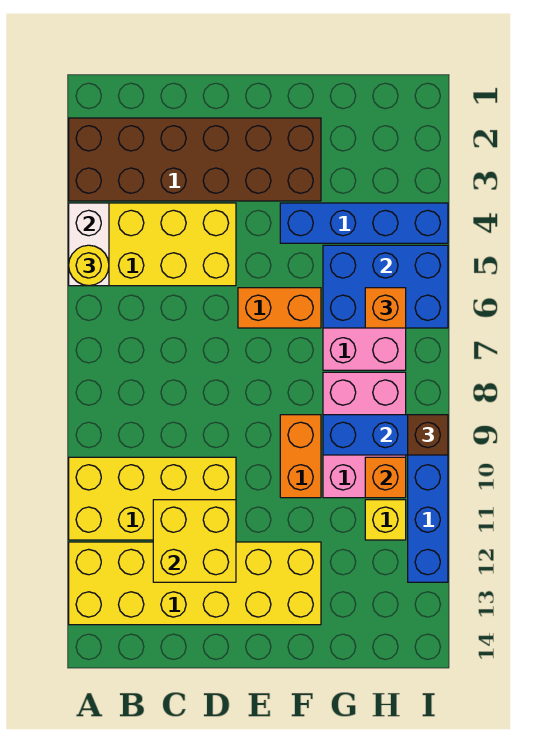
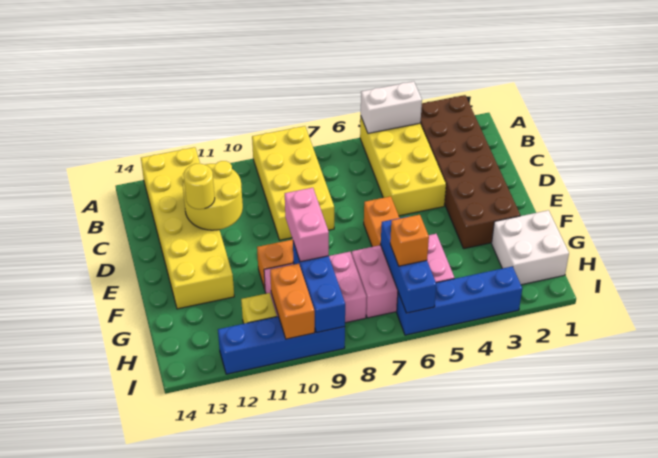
yellow 1x1 round brick [69,245,109,286] -> yellow 1x1 round brick moved to [184,164,215,209]
yellow 2x4 brick [69,457,236,540] -> yellow 2x4 brick moved to [252,126,334,240]
yellow 2x2 brick [153,500,236,582] -> yellow 2x2 round brick [183,161,243,230]
blue 1x4 brick [280,203,448,243] -> blue 1x4 brick turned to [397,266,522,335]
none -> pink 1x2 brick [285,188,329,262]
none -> white 2x2 brick [492,210,569,285]
blue 2x3 brick [323,245,448,328] -> blue 1x3 brick [381,216,437,313]
orange 1x1 brick [365,457,406,498] -> orange 1x2 brick [270,264,315,339]
brown 1x1 brick [408,415,448,455] -> none

